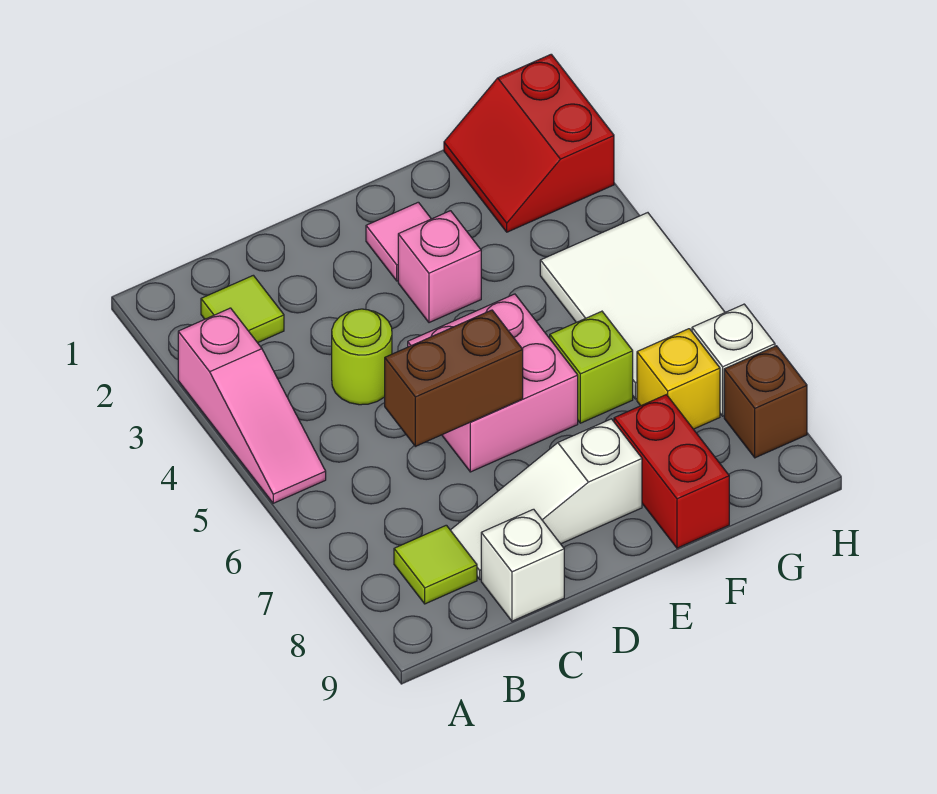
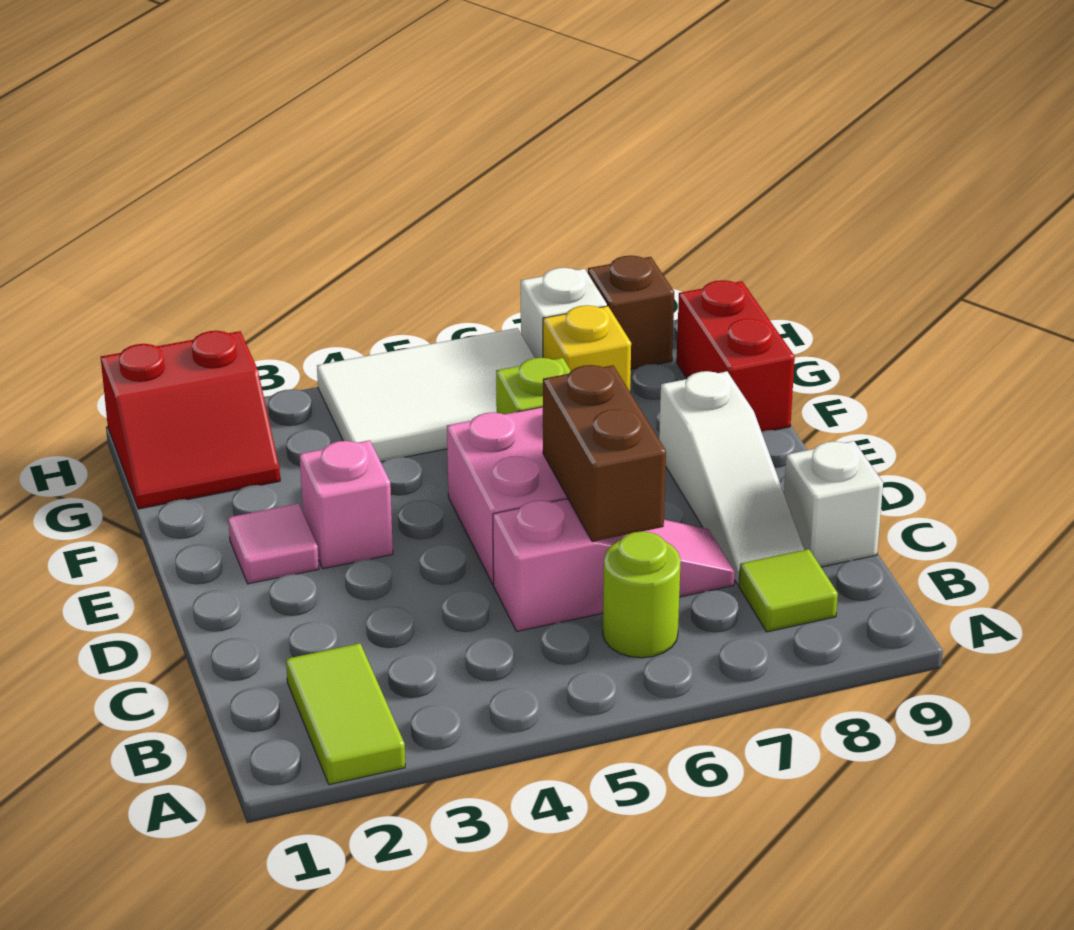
pink 1x3 slope [178,308,326,503] -> pink 1x3 slope moved to [493,499,735,631]
lime 1x1 tile [201,275,284,343] -> lime 1x2 tile [286,643,405,785]
lime 1x1 round brick [332,309,392,405] -> lime 1x1 round brick moved to [603,531,681,658]
red 1x2 brick [614,395,729,548] -> red 1x2 brick turned to [677,280,795,432]

